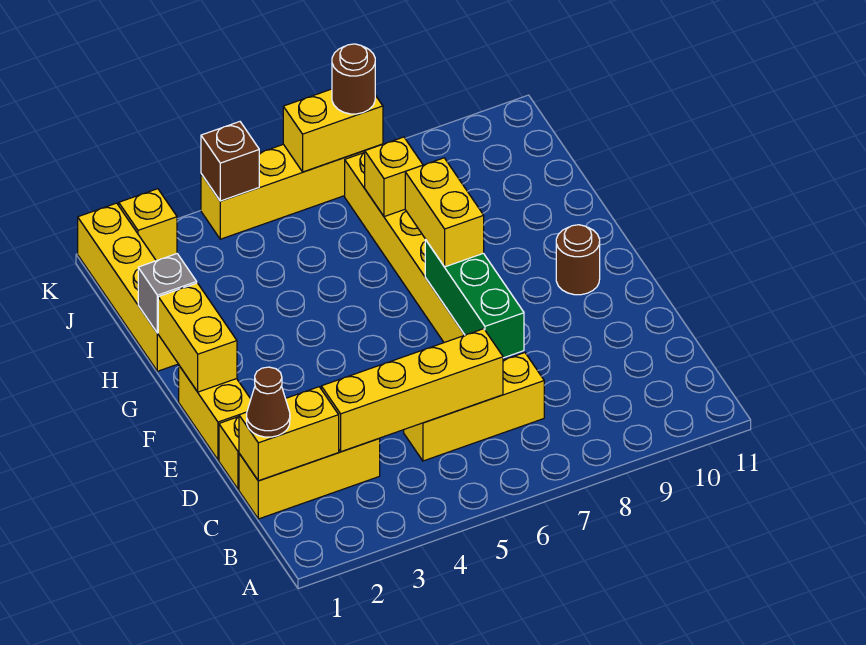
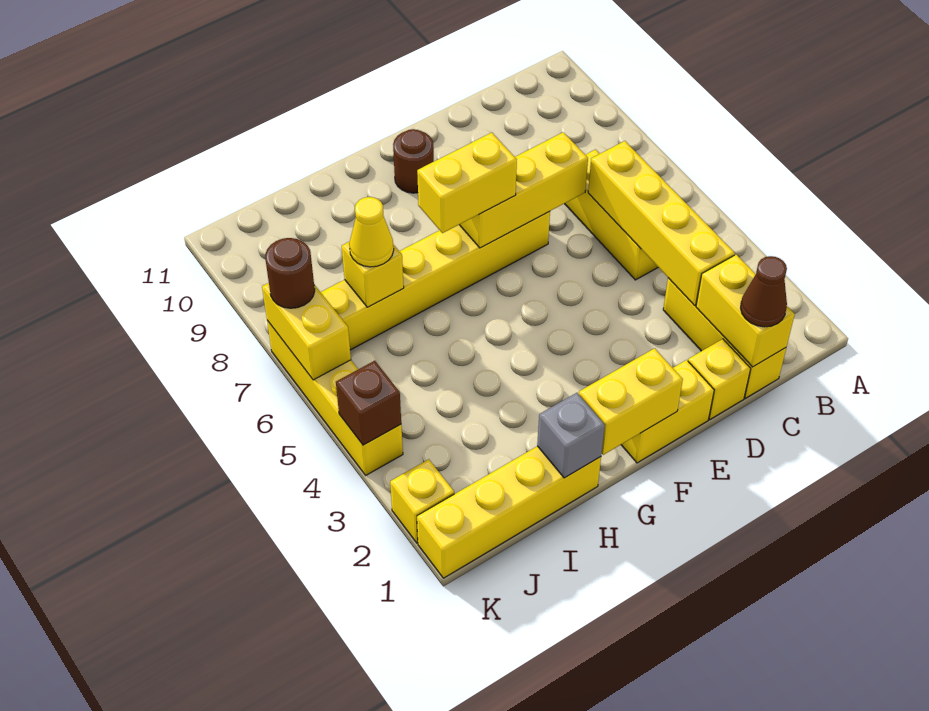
green 1x3 brick [425,240,524,358] -> yellow 1x3 brick [459,132,588,248]
none -> yellow 1x1 cone [349,197,394,267]

